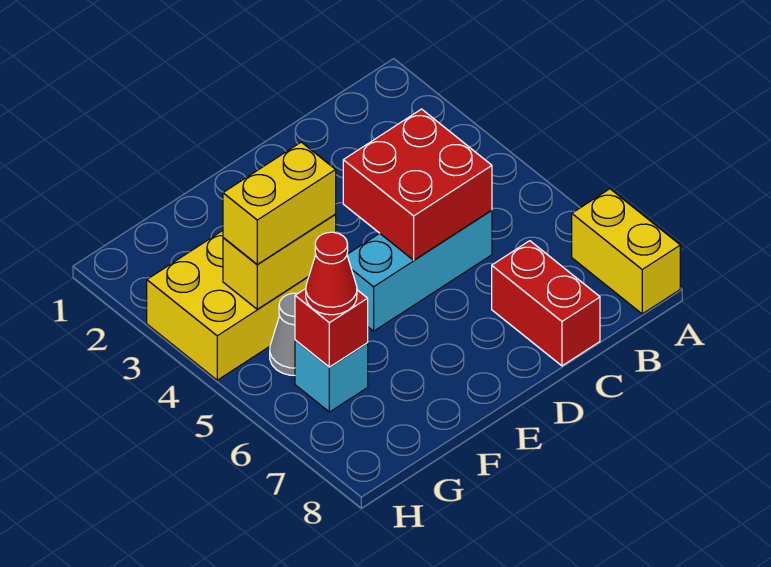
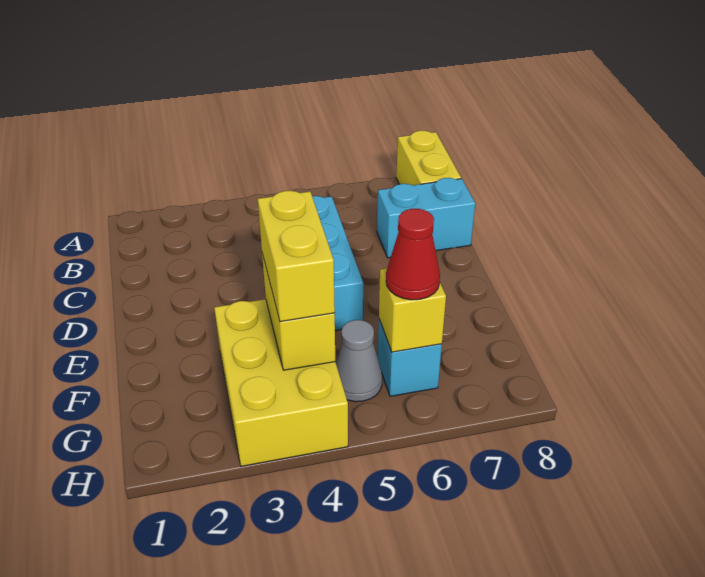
yellow 1x2 brick [572,189,680,314] -> yellow 1x2 brick turned to [396,131,461,185]
red 2x2 brick [343,109,492,260] -> none
red 1x2 brick [492,241,600,366] -> cyan 1x2 brick [377,178,475,258]
red 1x1 brick [295,289,368,367] -> yellow 1x1 brick [379,268,446,352]

